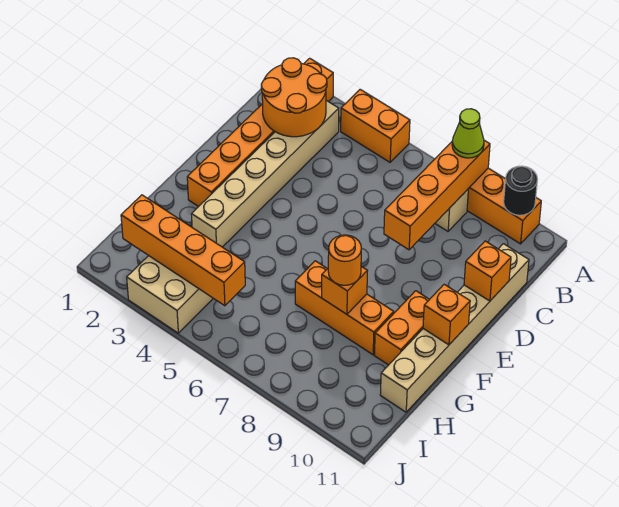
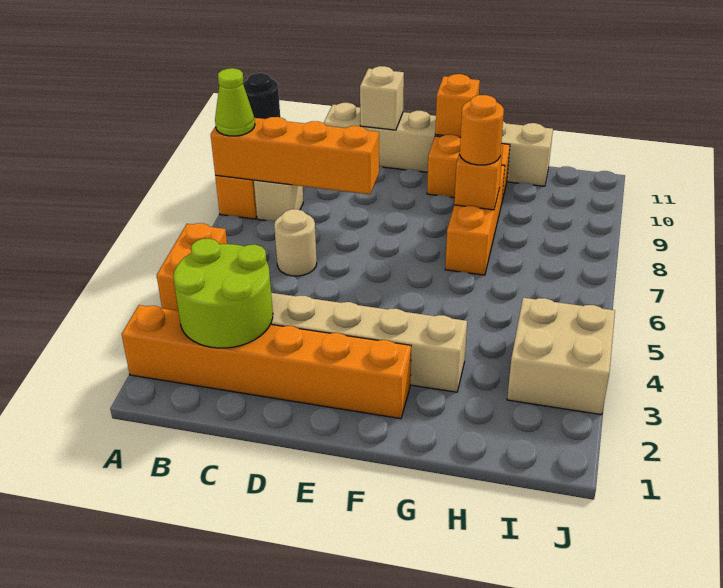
orange 2x2 round brick [261,58,327,137] -> lime 2x2 round brick [173,239,273,348]
none -> tan 1x1 round brick [274,209,317,276]
orange 1x1 brick [464,241,511,301] -> tan 1x1 brick [360,66,404,130]
orange 1x4 brick [121,195,245,306] -> none

